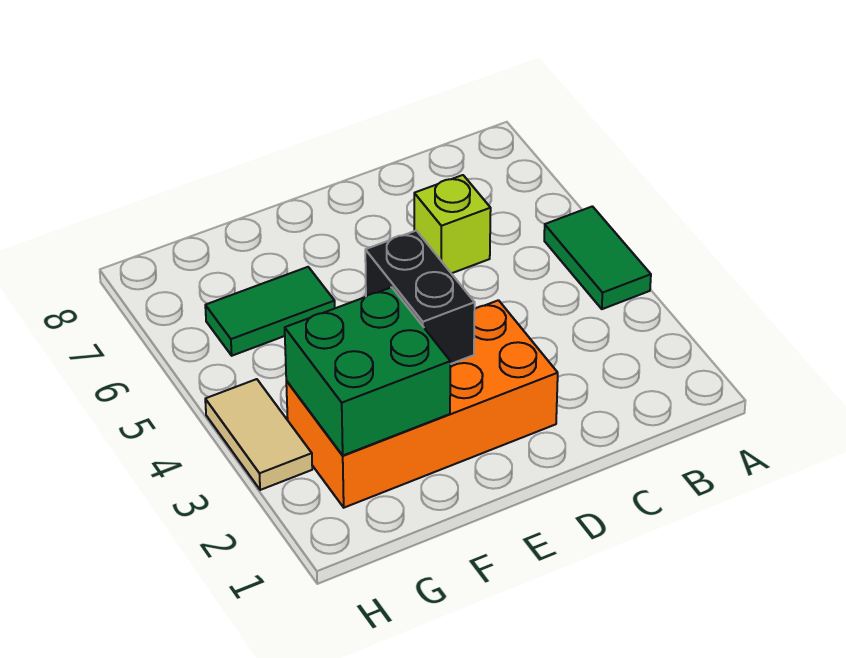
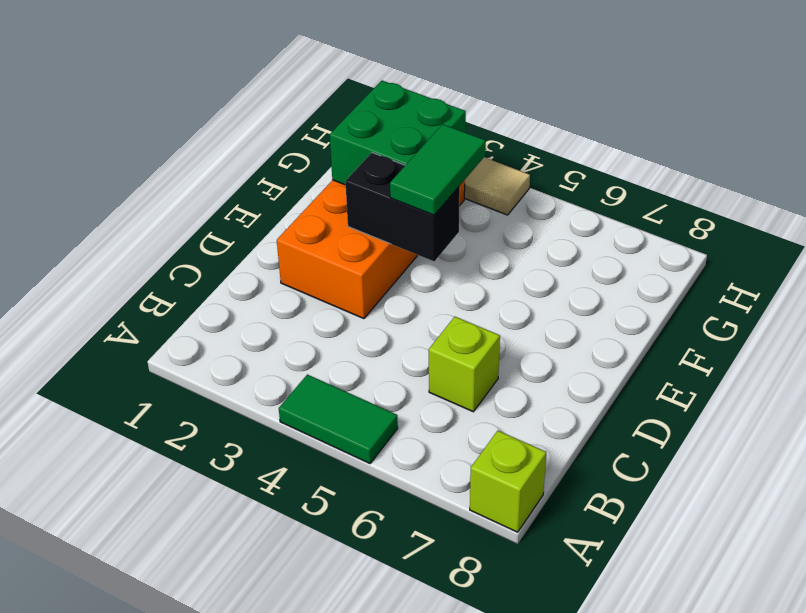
none -> lime 1x1 brick [470,431,546,532]
green 1x2 tile [205,267,335,356] -> green 1x2 tile moved to [390,124,486,215]

